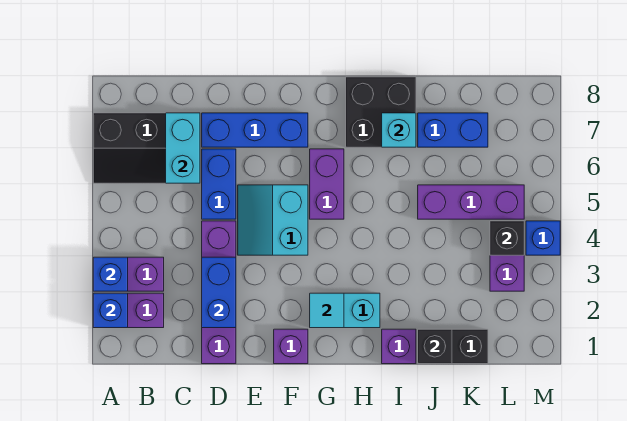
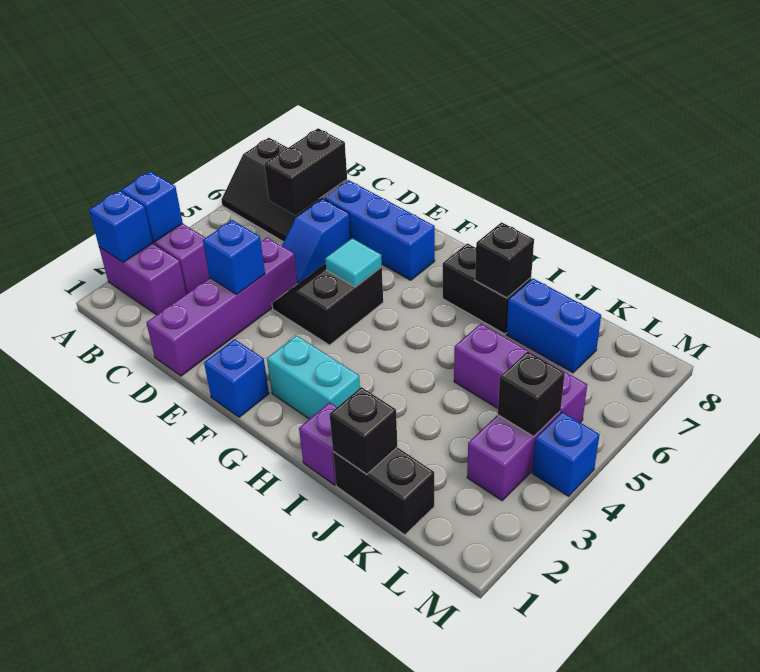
cyan 1x2 brick [166,113,200,183] -> black 1x2 brick [264,128,347,215]
blue 1x2 brick [202,257,236,328] -> blue 1x1 brick [203,220,265,294]
blue 1x2 brick [202,149,236,219] -> blue 1x2 slope [282,199,351,283]
cyan 2x2 slope [238,185,308,255] -> black 2x2 slope [272,263,383,345]
purple 1x1 brick [274,329,308,364] -> blue 1x1 brick [204,339,269,417]
cyan 1x1 tile [310,293,344,328] -> cyan 1x1 tile moved to [325,238,382,287]
purple 1x2 brick [310,149,344,219] -> none
black 2x2 brick [346,77,416,147] -> black 1x2 brick [443,243,531,334]
cyan 1x1 brick [382,113,416,147] -> black 1x1 brick [475,222,534,298]

